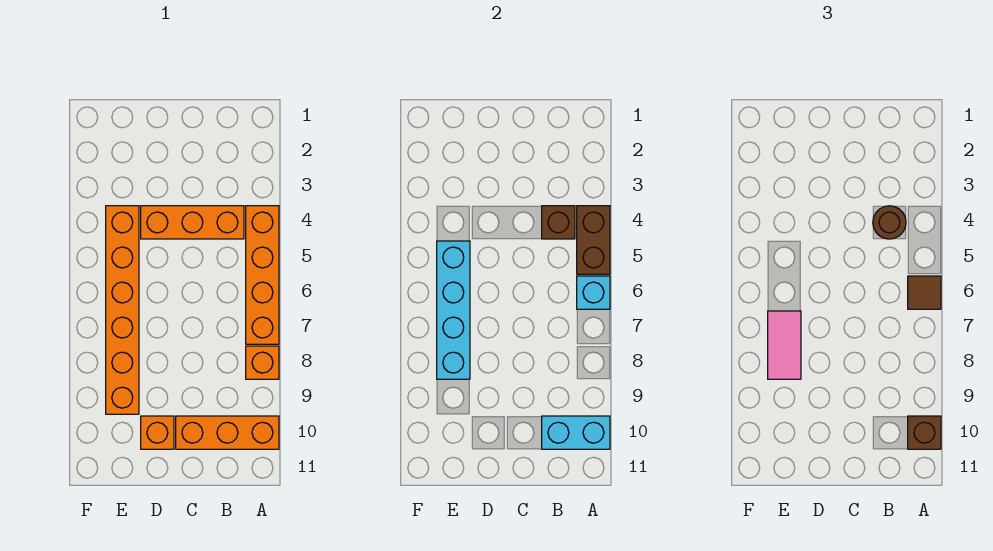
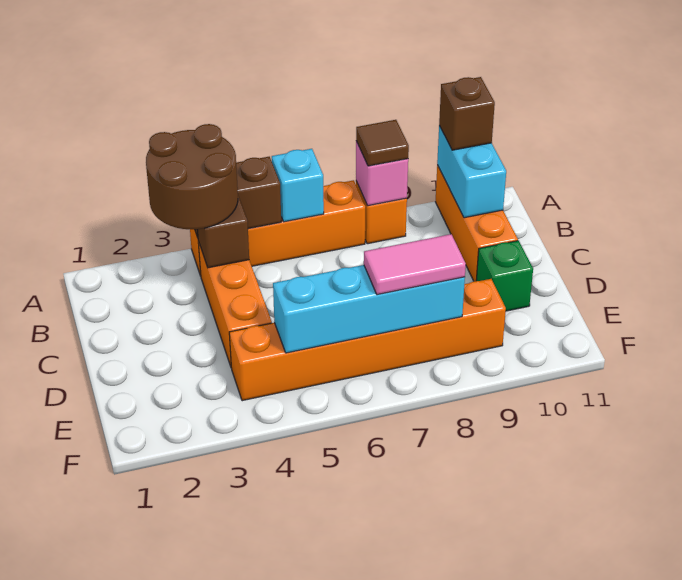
brown 1x1 tile [908,276,941,309] -> brown 1x1 tile moved to [356,120,409,166]
none -> pink 1x1 brick [356,141,408,206]
brown 1x1 round brick [873,206,906,239] -> brown 2x2 round brick [146,124,238,229]
orange 1x1 brick [141,416,174,449] -> green 1x1 brick [476,241,533,311]

